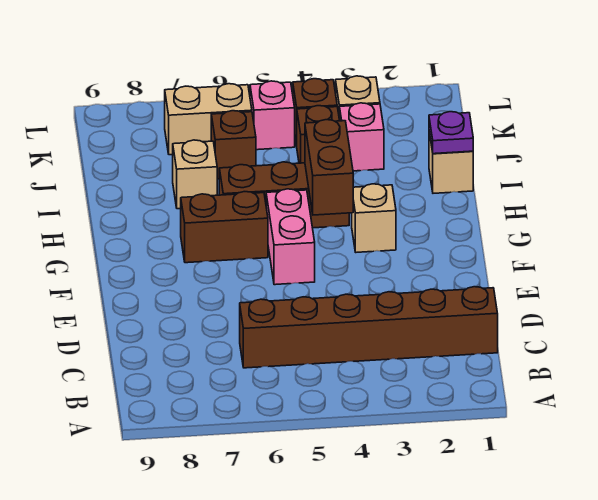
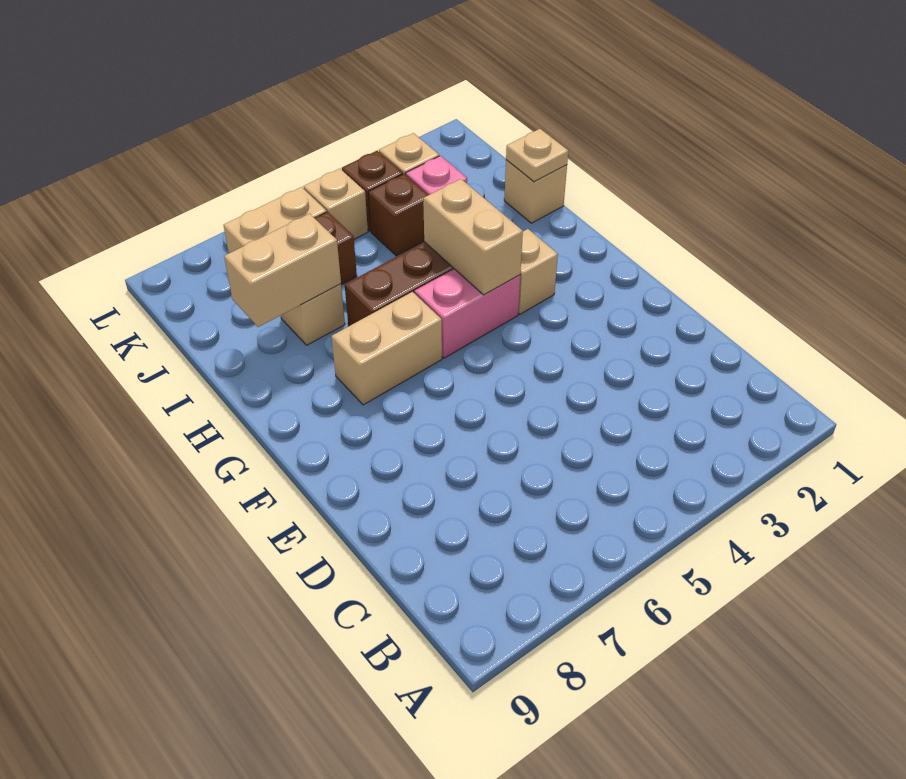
brown 1x6 brick [240,287,498,368] -> none
pink 1x2 brick [266,189,315,285] -> pink 1x2 brick turned to [414,269,520,358]
brown 1x2 brick [305,120,353,215] -> tan 1x2 brick [423,179,523,295]
brown 1x2 brick [181,192,268,263] -> tan 1x2 brick [331,292,442,405]
purple 1x1 plate [429,112,473,154] -> tan 1x1 plate [506,129,568,182]
none -> tan 1x2 brick [224,214,341,327]
pink 1x1 brick [250,81,295,150] -> tan 1x1 brick [303,169,368,239]

